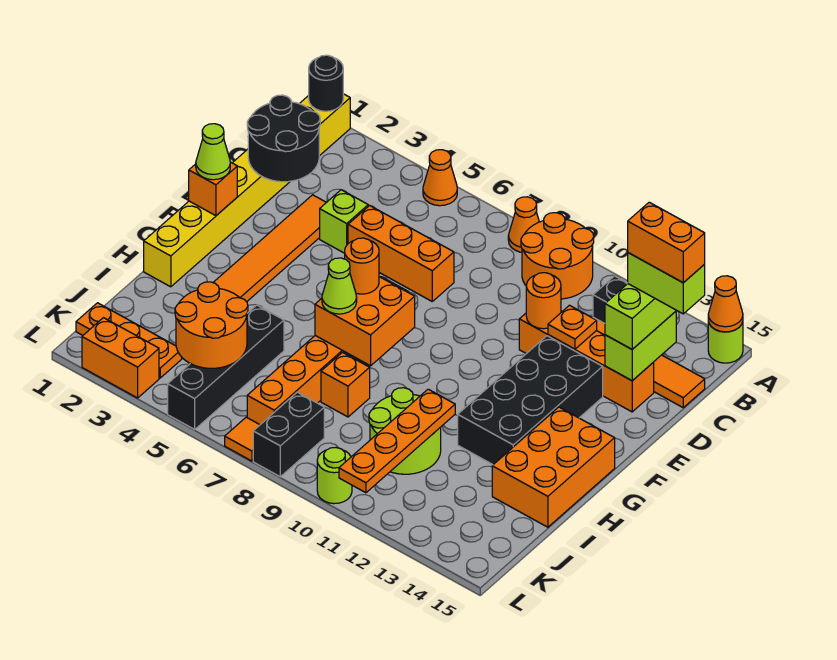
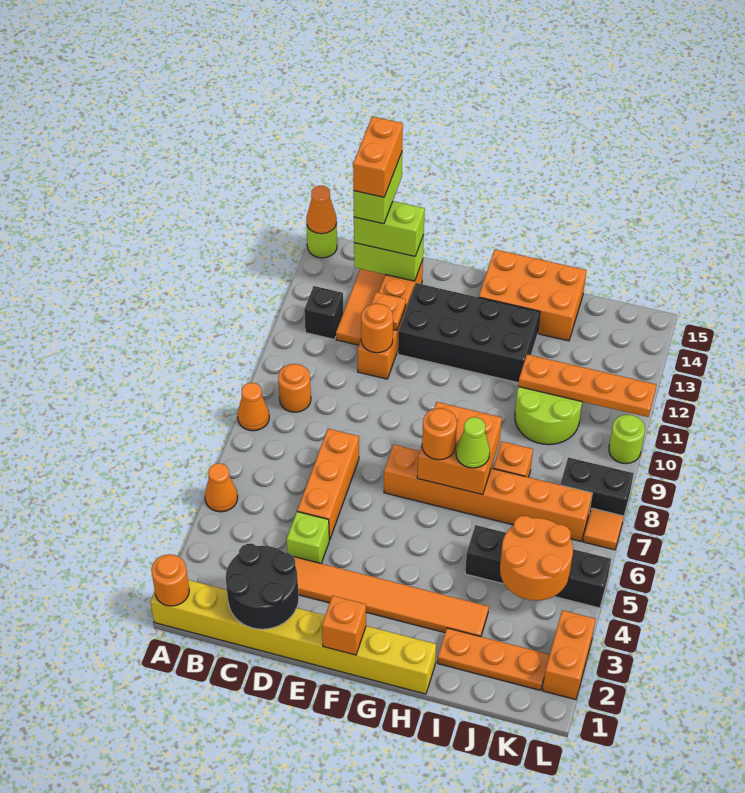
black 1x1 round brick [309,55,343,111] -> orange 1x1 round brick [151,554,189,606]
orange 2x2 round brick [521,213,594,299] -> orange 1x1 round brick [278,364,311,412]
lime 1x1 cone [196,124,230,180] -> none
orange 1x3 plate [76,303,182,378] -> orange 1x3 plate turned to [437,628,550,690]

